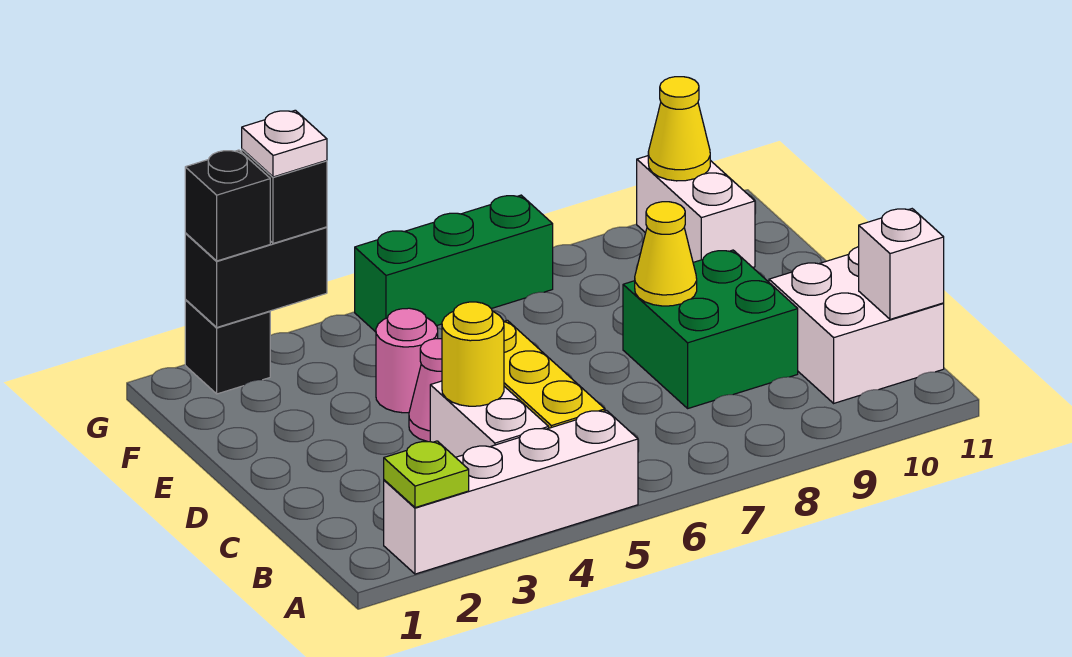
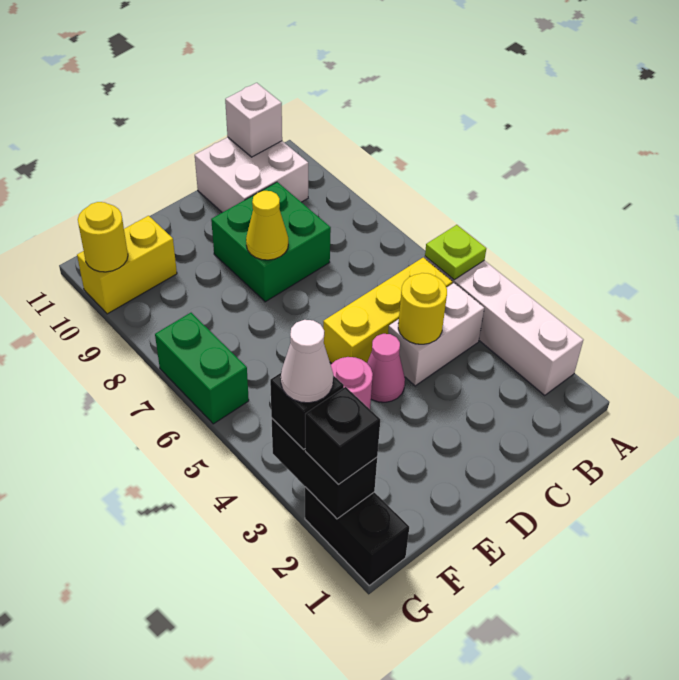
lime 1x1 plate [384,441,469,508] -> lime 1x1 plate moved to [425,225,486,280]
white 1x2 brick [637,156,755,267] -> yellow 1x2 brick [77,216,177,314]
black 1x1 brick [185,300,270,394] -> black 1x2 brick [305,487,409,585]
white 1x1 plate [242,110,327,177] -> white 1x1 cone [281,320,333,403]
green 1x3 brick [355,195,553,332] -> green 1x2 brick [155,313,249,424]
yellow 1x1 cone [648,77,710,181] -> yellow 1x1 round brick [78,202,128,272]

